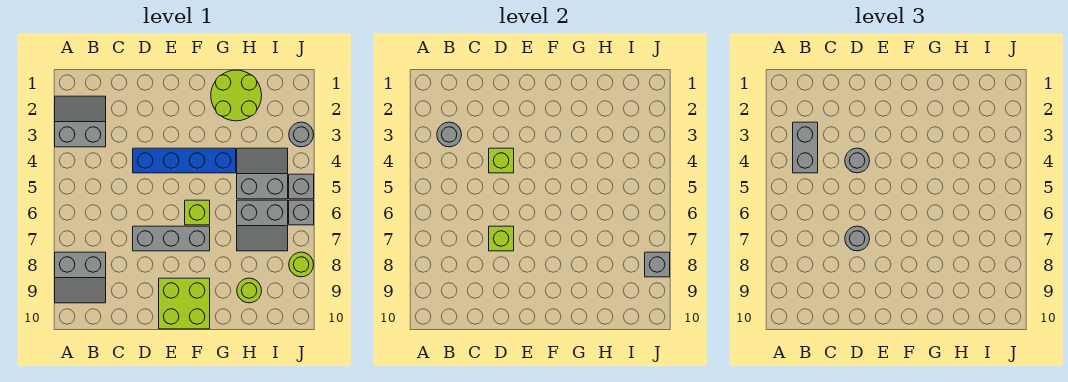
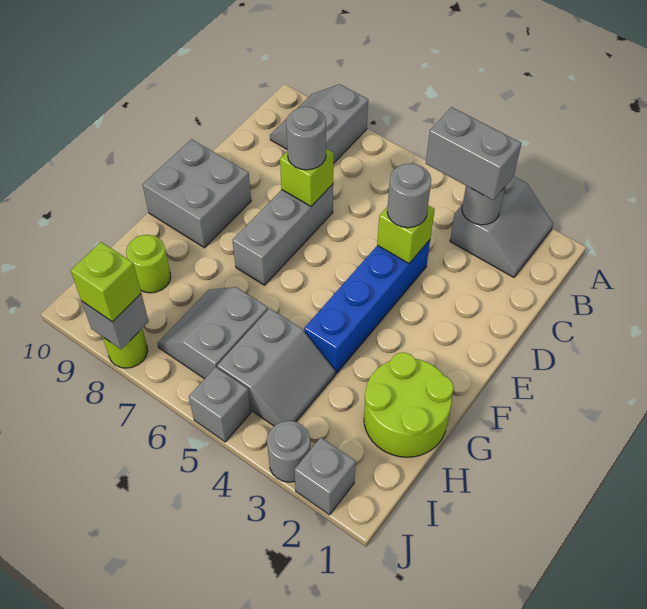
lime 2x2 brick [159,278,210,329] -> grey 2x2 brick [143,139,251,248]
lime 1x1 brick [185,200,210,225] -> lime 1x1 brick moved to [71,242,141,322]
grey 1x1 brick [289,200,314,225] -> grey 1x1 brick moved to [294,437,356,515]

